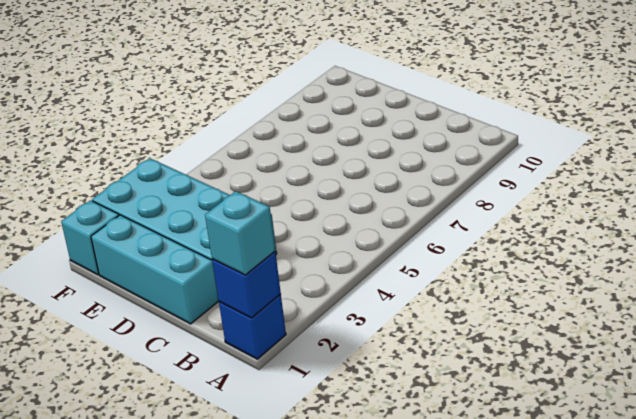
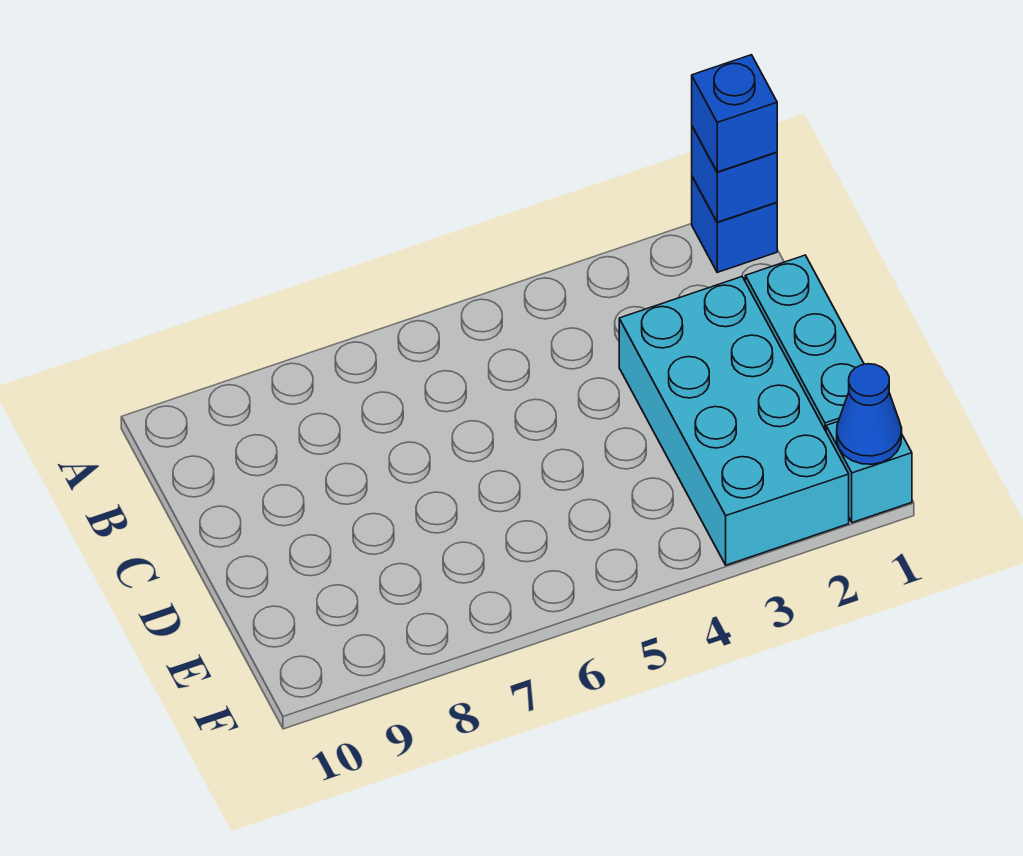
cyan 1x1 brick [205,191,275,275] -> blue 1x1 brick [692,55,777,172]
none -> blue 1x1 cone [837,364,902,464]

